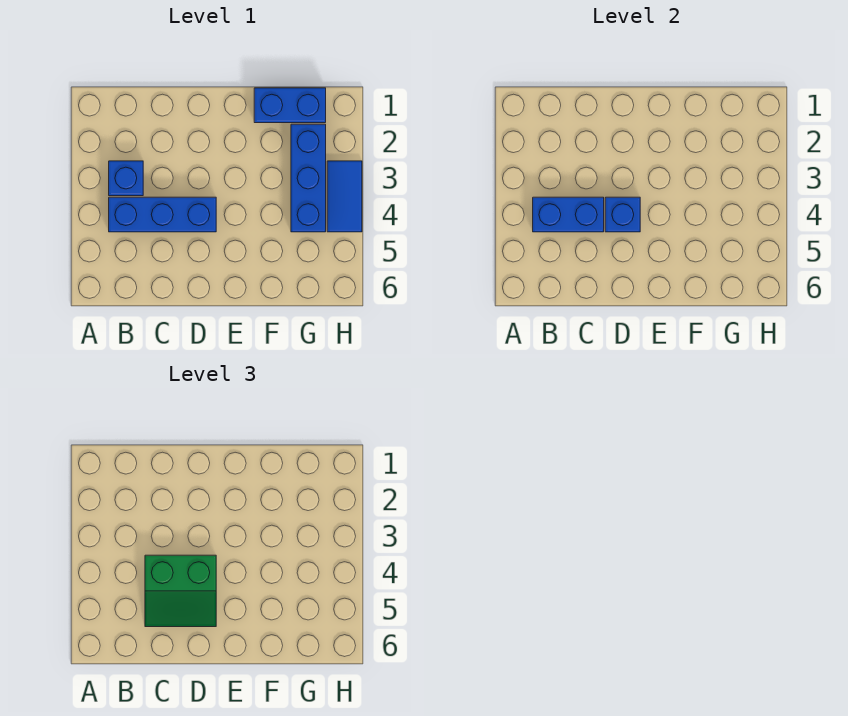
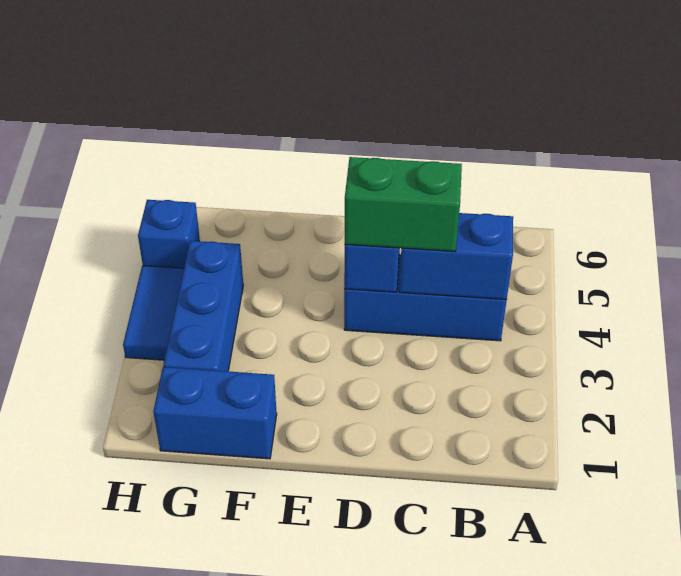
blue 1x1 brick [109,161,143,196] -> blue 1x1 brick moved to [138,200,200,268]

